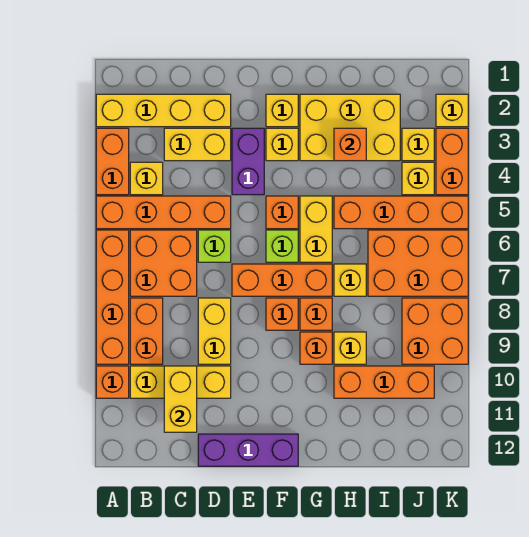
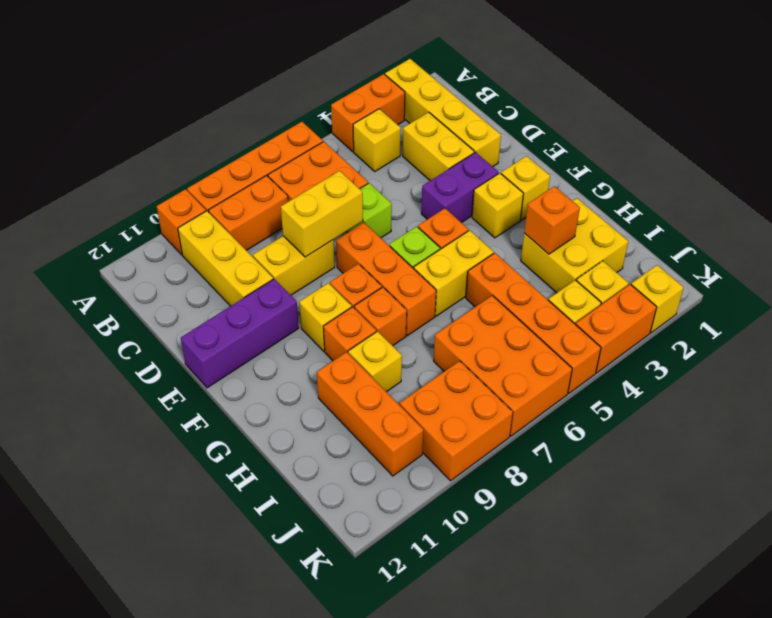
orange 1x4 brick [96,196,231,229] -> none
yellow 1x2 brick [164,366,197,432] -> yellow 1x2 brick moved to [281,171,363,257]
purple 1x3 brick [198,434,298,466] -> purple 1x3 brick turned to [181,279,299,388]
yellow 2x3 brick [300,94,400,161] -> yellow 2x2 brick [521,198,628,293]
yellow 1x1 brick [334,264,366,296] -> yellow 1x1 brick moved to [299,283,352,351]

